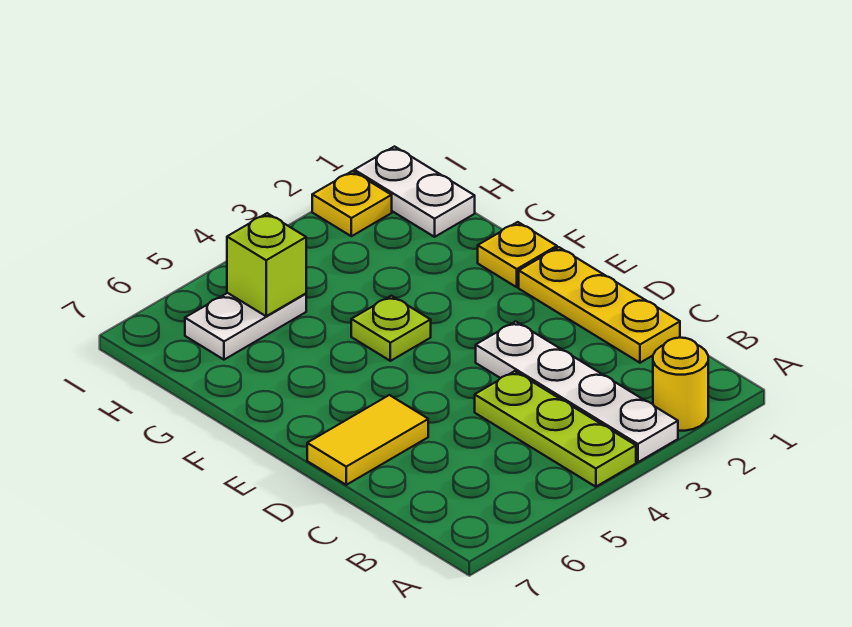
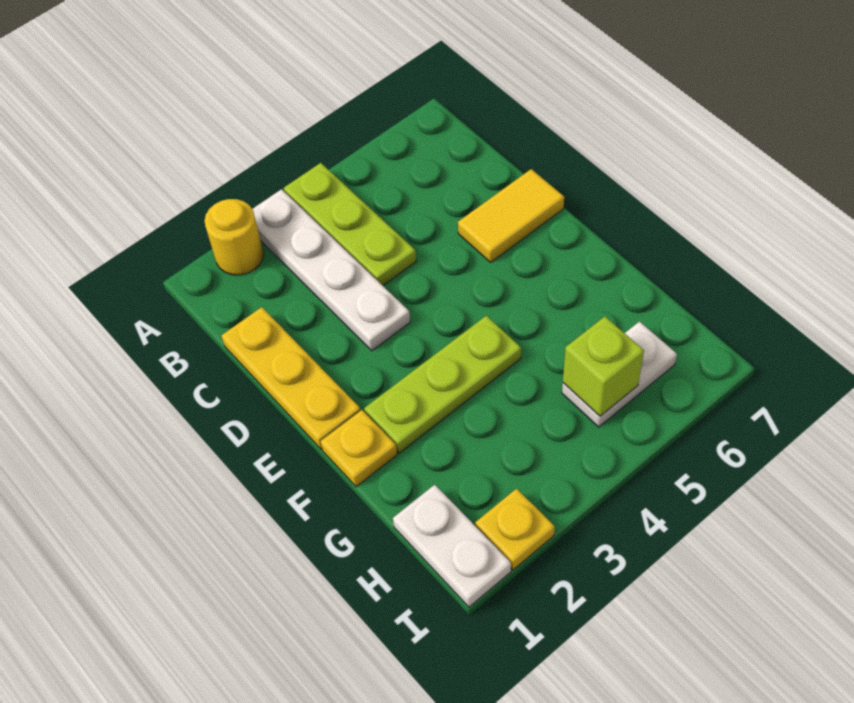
lime 1x1 plate [351,296,431,361] -> lime 1x3 plate [364,316,521,453]

